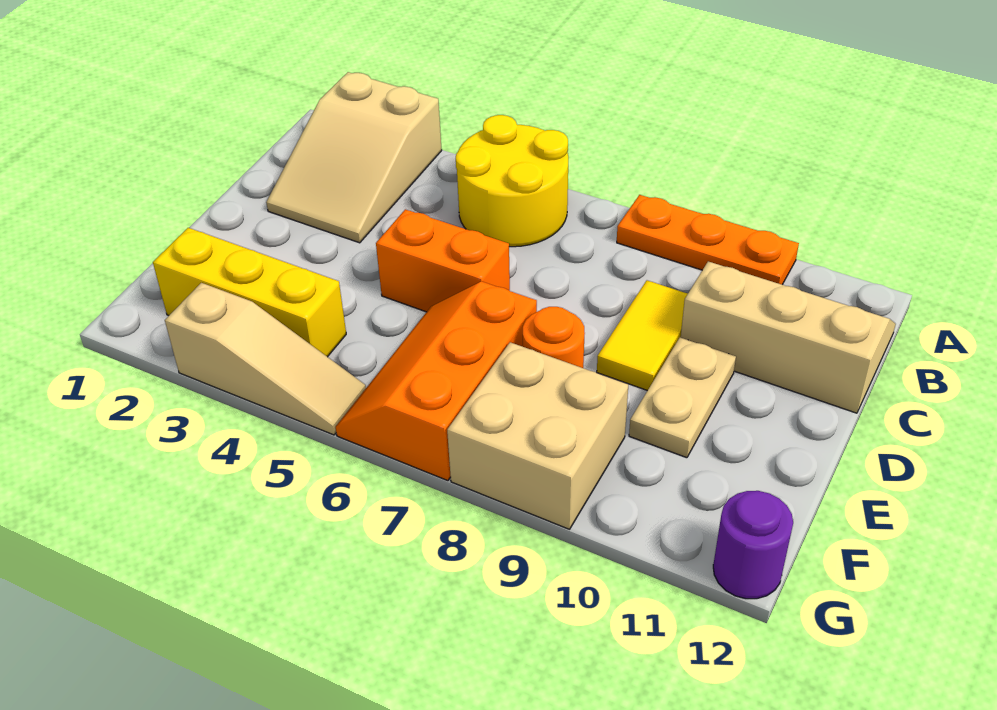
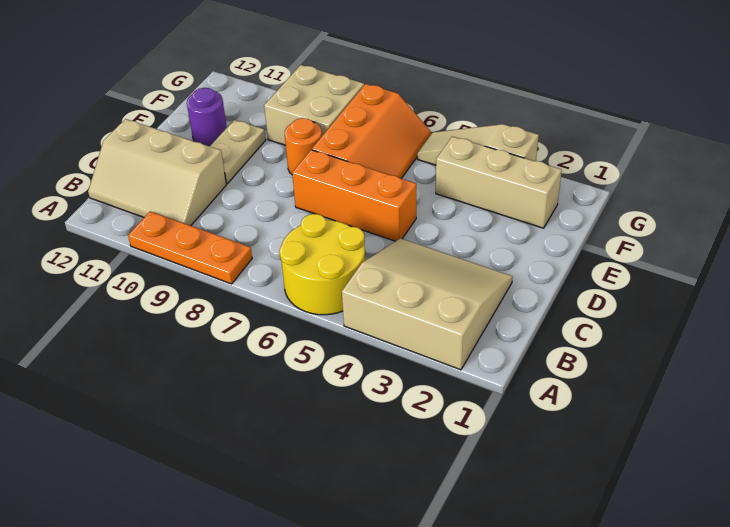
tan 2x3 slope [266,72,442,243] -> tan 3x3 slope [342,238,512,370]
yellow 1x2 tile [597,280,688,391] -> none
orange 1x2 brick [376,209,510,312] -> orange 1x3 brick [292,150,416,241]
yellow 1x3 brick [153,228,346,357] -> tan 1x3 brick [436,136,562,228]
purple 1x1 round brick [713,491,793,599] -> purple 1x1 round brick moved to [187,88,227,146]

